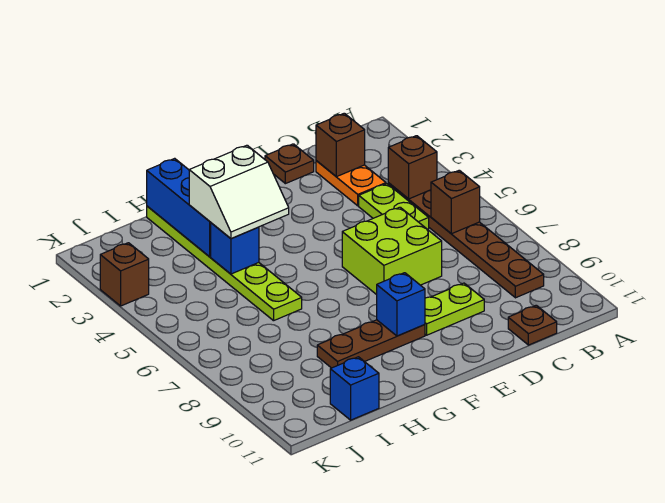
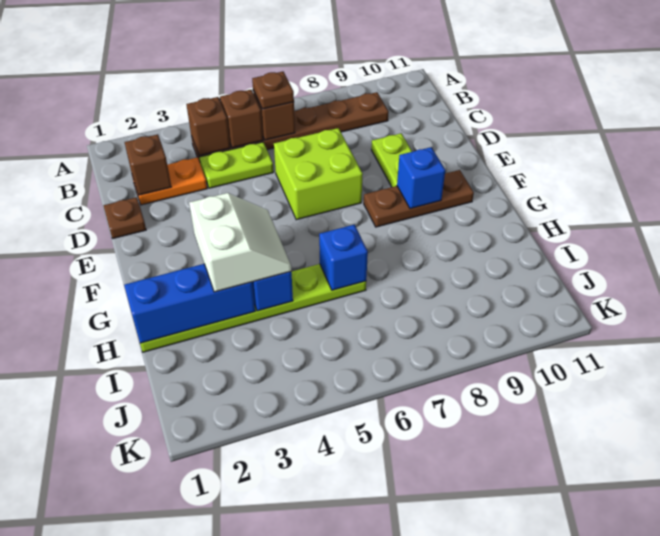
brown 1x1 plate [508,305,557,345] -> brown 1x1 plate moved to [252,72,294,109]
brown 1x3 plate [317,320,425,368] -> brown 1x3 plate turned to [364,170,474,227]
blue 1x1 brick [330,357,379,420] -> blue 1x1 brick moved to [319,225,368,290]
brown 1x1 brick [100,243,149,306] -> brown 1x1 brick moved to [220,90,263,148]

